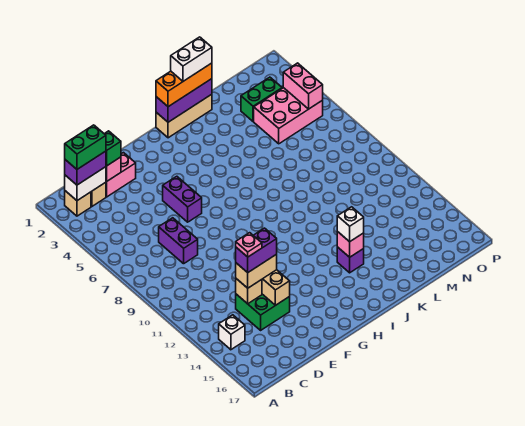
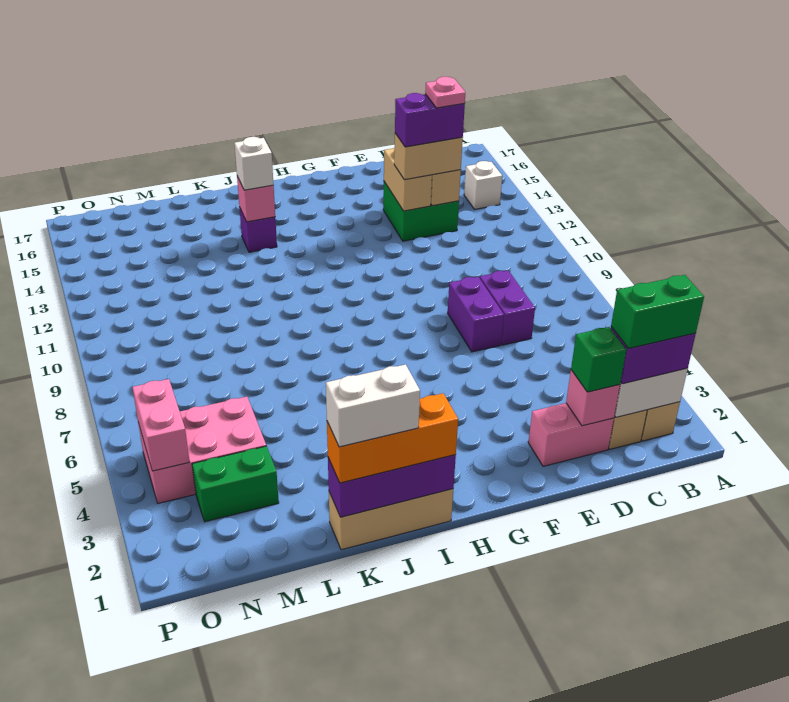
purple 1x2 brick [163,176,202,222] -> purple 1x2 brick moved to [448,277,504,352]

